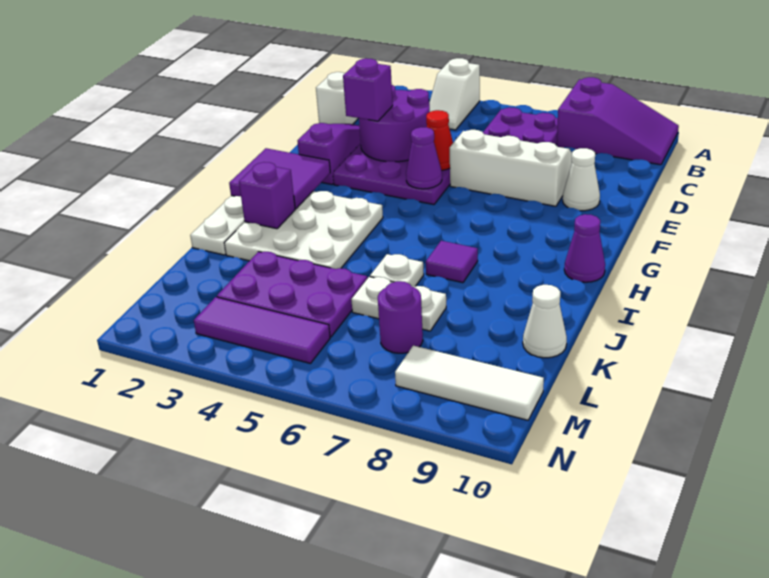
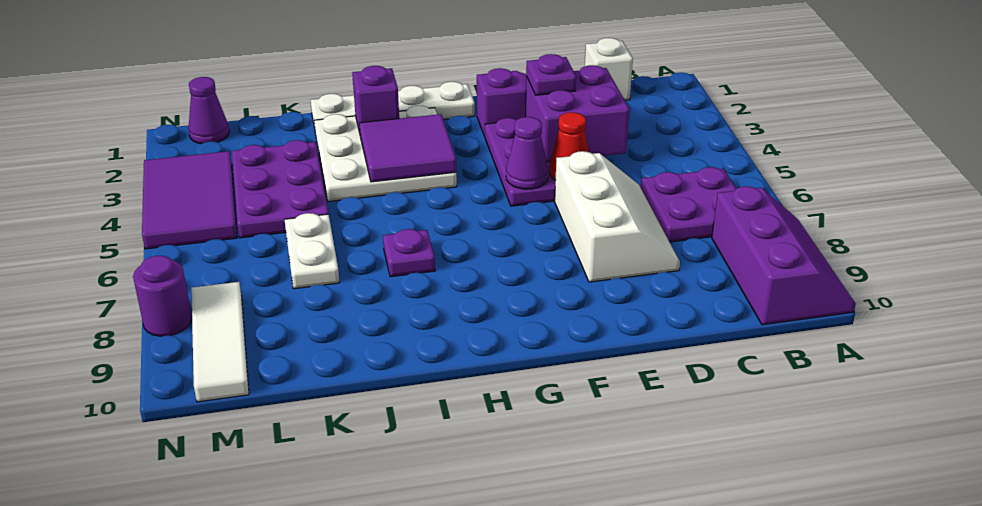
white 1x2 slope [429,58,480,130] -> none
purple 2x3 slope [557,77,679,165] -> purple 2x3 slope turned to [712,186,856,325]
purple 2x2 round brick [359,85,430,162] -> purple 2x2 brick [526,65,630,162]
purple 1x1 brick [343,58,393,121] -> purple 1x1 plate [526,54,576,95]
white 1x1 cone [563,148,600,211] -> none
purple 2x2 tile [229,148,330,209] -> purple 2x2 tile moved to [359,114,456,182]
purple 1x1 cone [564,214,605,282] -> purple 1x1 cone moved to [188,77,229,144]
purple 1x1 tile [426,241,478,283] -> purple 1x1 plate [383,229,435,277]
white 1x1 plate [370,254,424,287] -> none
white 1x1 cone [523,285,567,358] -> none
purple 1x1 round brick [378,281,423,353] -> purple 1x1 round brick moved to [133,255,192,336]
purple 1x3 tile [194,297,330,364] -> purple 2x3 tile [142,151,237,249]

